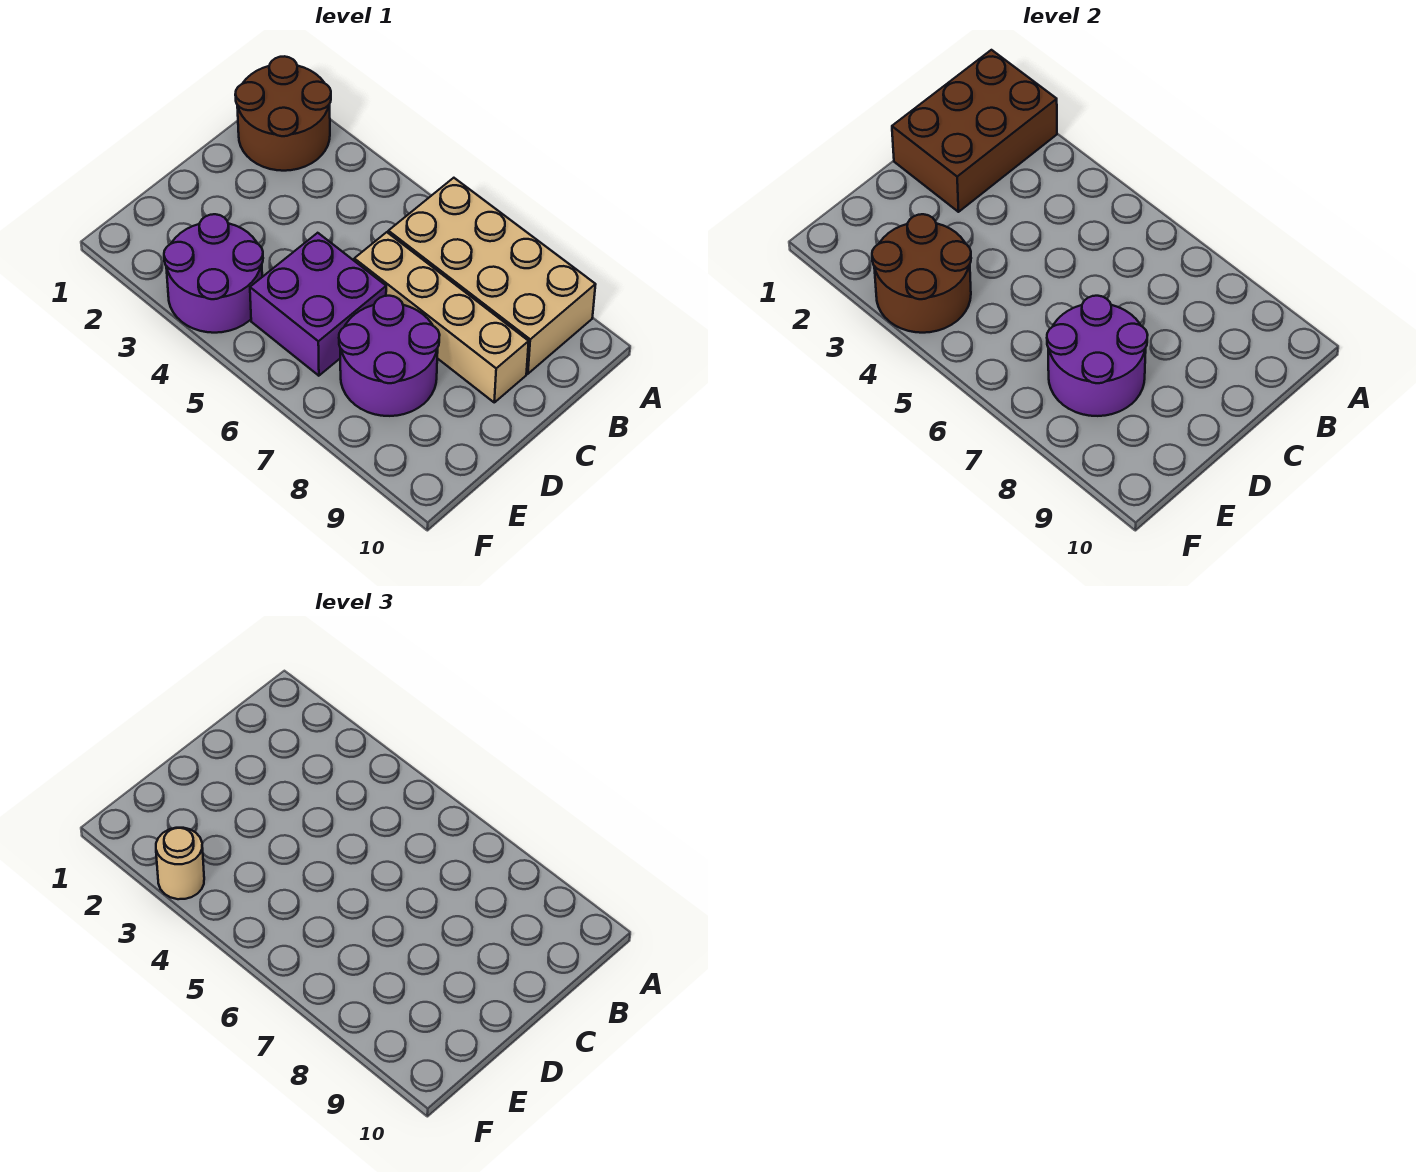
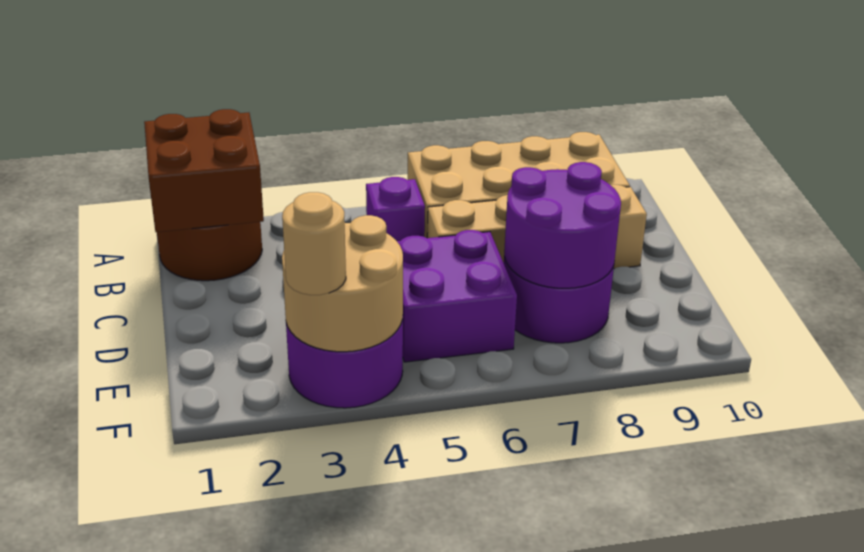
brown 2x3 brick [892,50,1057,212] -> brown 2x2 brick [144,109,264,232]
none -> purple 1x1 brick [366,177,425,241]
brown 2x2 round brick [872,214,971,333] -> tan 2x2 round brick [282,215,403,352]

